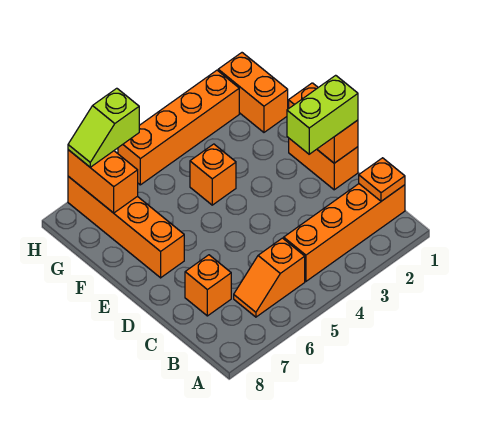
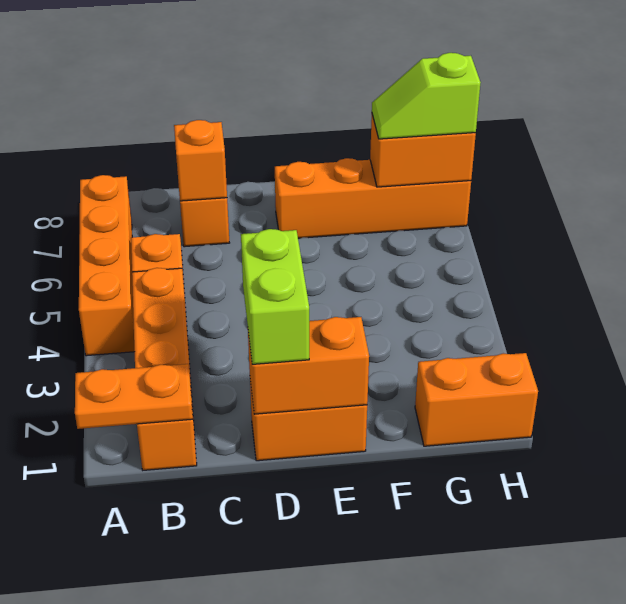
orange 1x1 plate [359,158,405,201] -> orange 1x2 plate [75,364,193,429]
orange 1x1 brick [190,144,236,205] -> orange 1x1 brick moved to [174,120,227,201]
orange 1x4 brick [118,70,239,185] -> orange 1x4 brick moved to [79,175,135,356]
lime 1x2 slope [68,88,139,167] -> lime 1x2 slope turned to [372,53,481,139]

